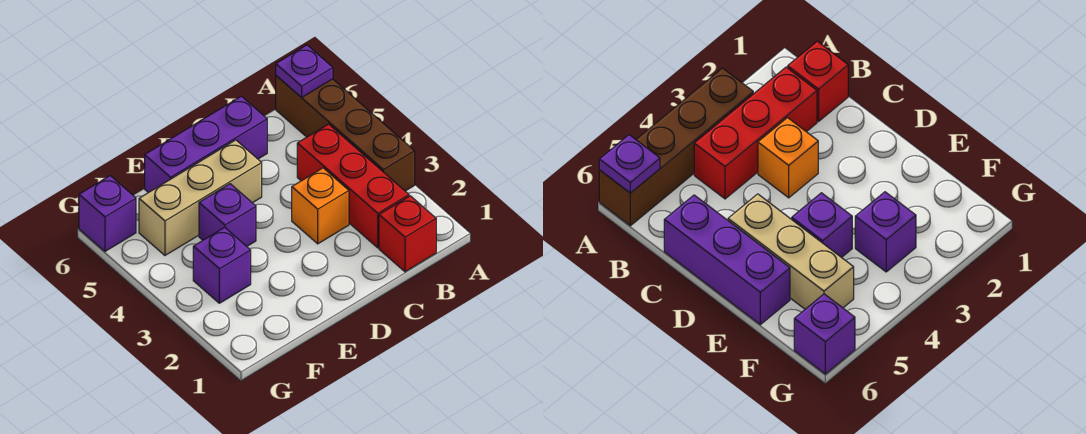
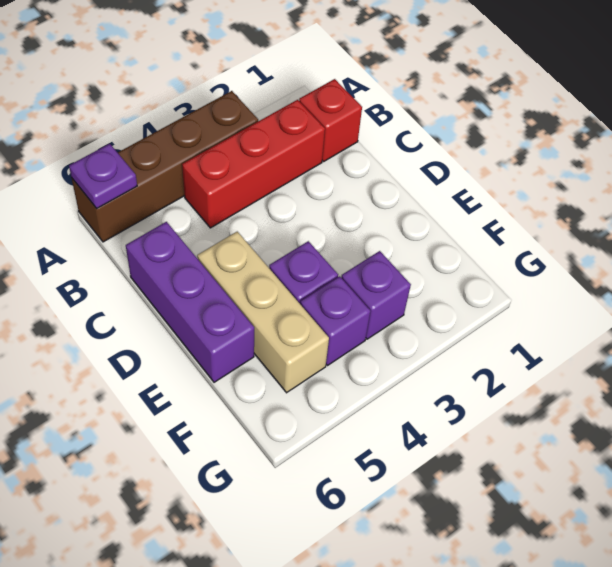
orange 1x1 brick [292,168,349,244] -> none
purple 1x1 brick [79,176,136,251] -> purple 1x1 brick moved to [300,276,371,365]

